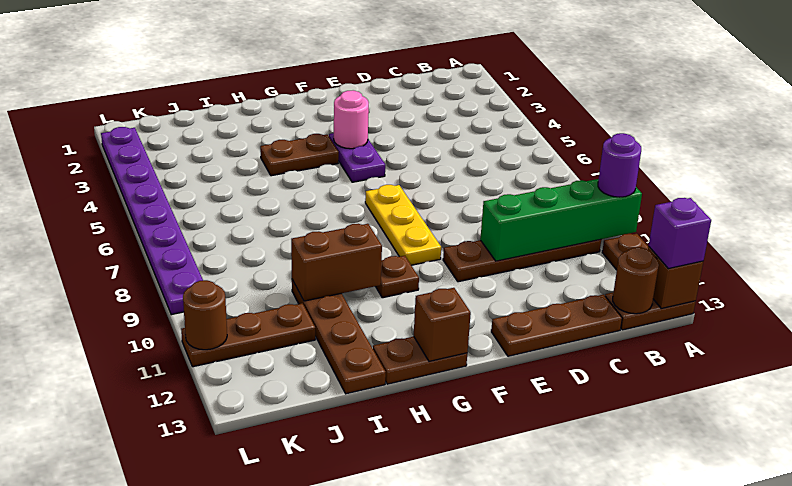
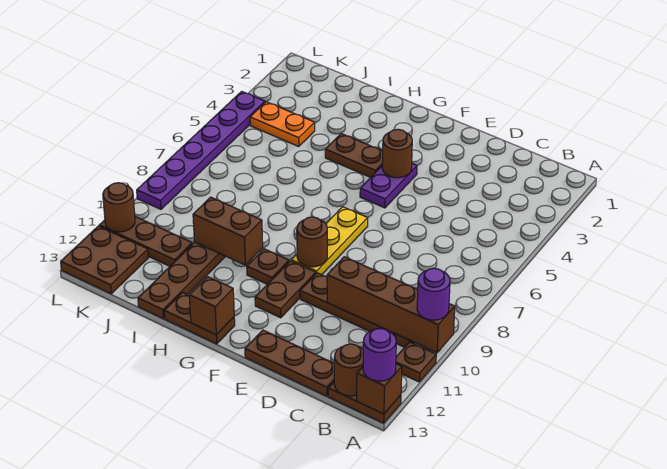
green 1x4 brick [480,179,642,261] -> brown 1x4 brick [327,257,455,353]
purple 1x1 brick [649,198,711,269] -> purple 1x1 round brick [363,328,396,381]
pink 1x1 round brick [334,90,369,149] -> brown 1x1 round brick [382,129,412,178]
none -> brown 1x1 round brick [297,217,327,267]
none -> brown 1x2 plate [255,261,316,318]
none -> orange 1x2 plate [250,102,315,147]
none -> brown 2x2 plate [61,226,149,294]
purple 1x8 plate [101,127,203,315] -> purple 1x6 plate [137,91,265,209]

